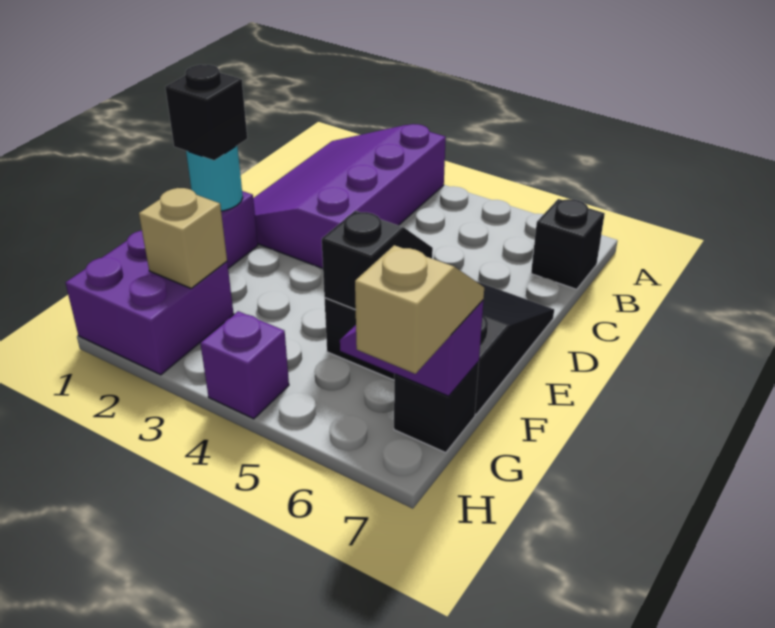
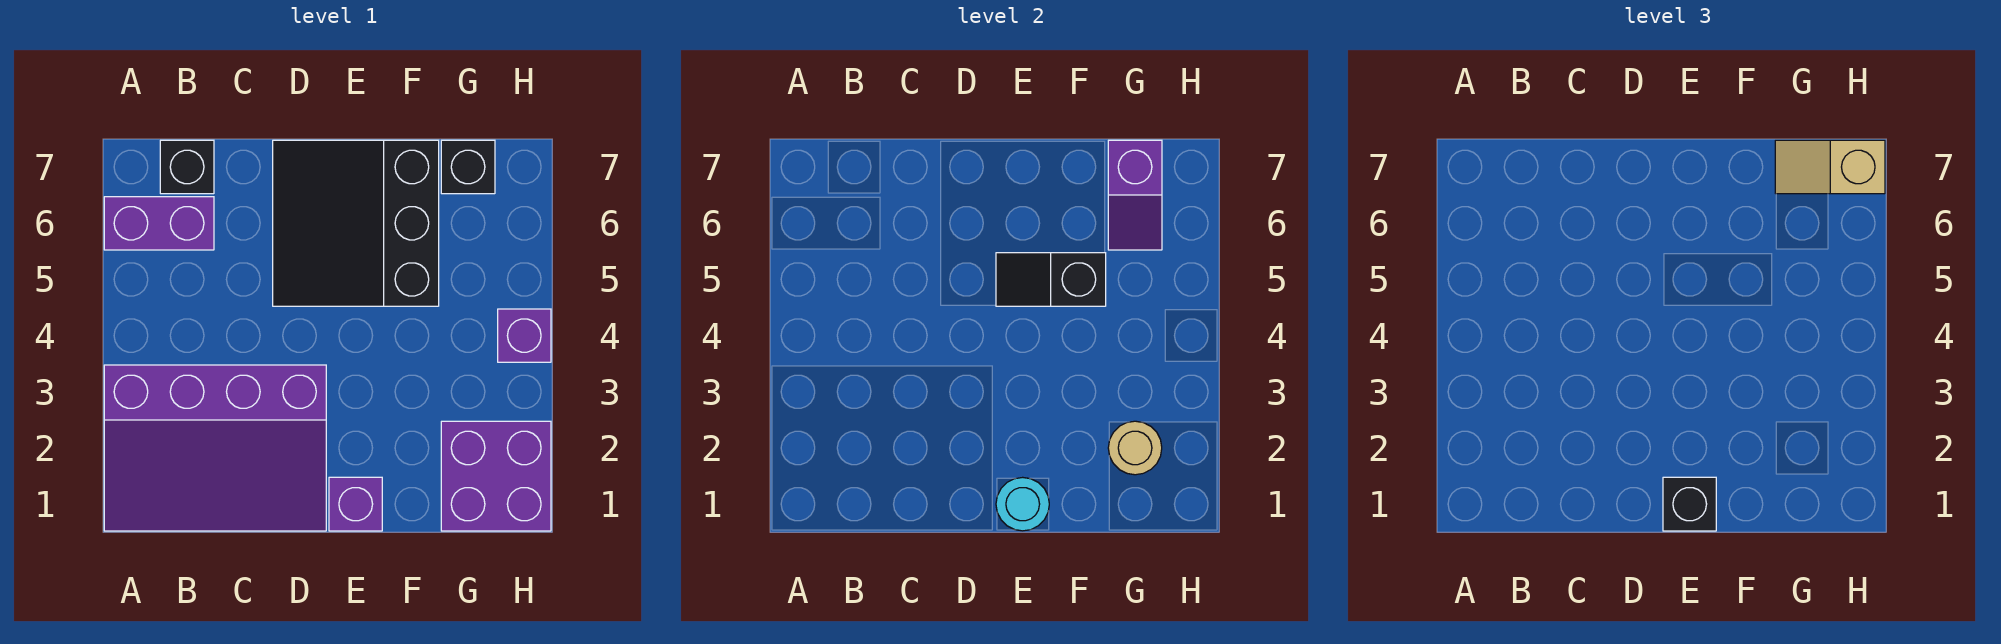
none -> purple 1x2 brick [104,197,214,250]
tan 1x1 brick [139,188,227,288] -> tan 1x1 round brick [1108,421,1162,475]

